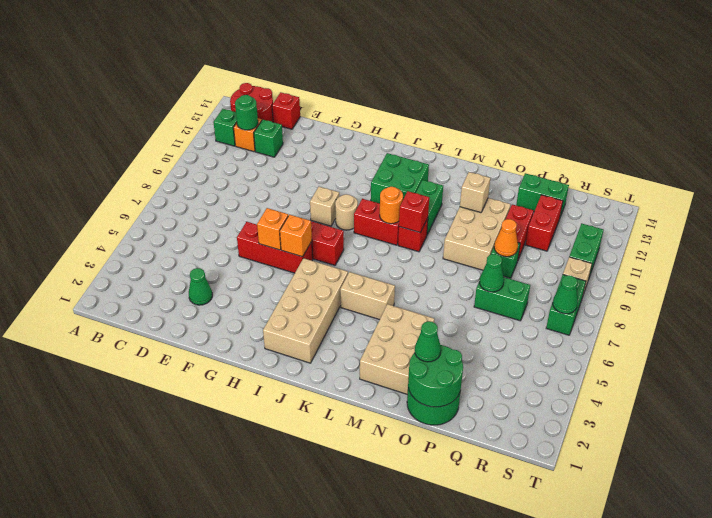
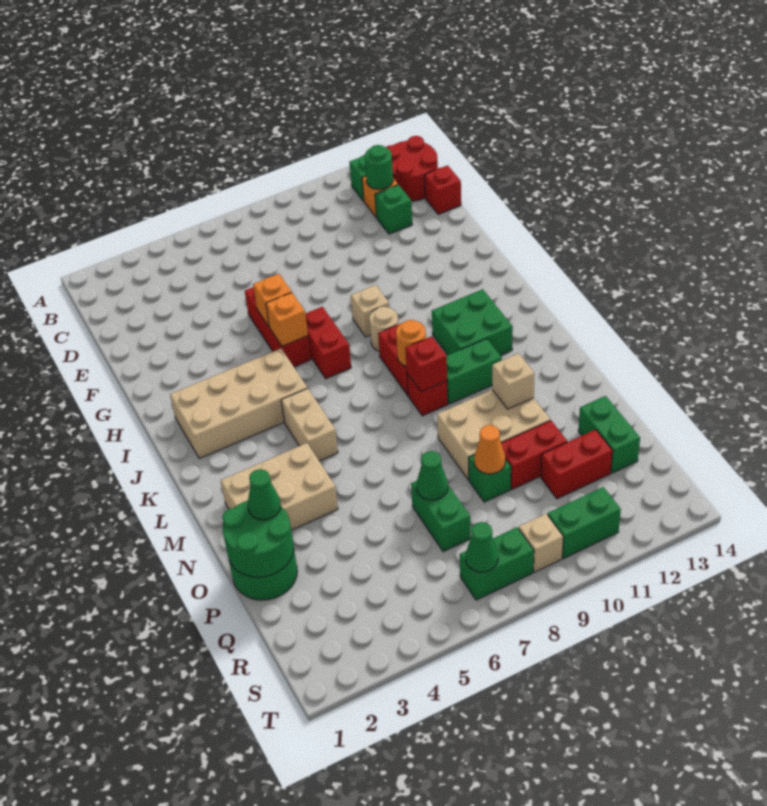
green 1x1 cone [189,268,212,305] -> none

